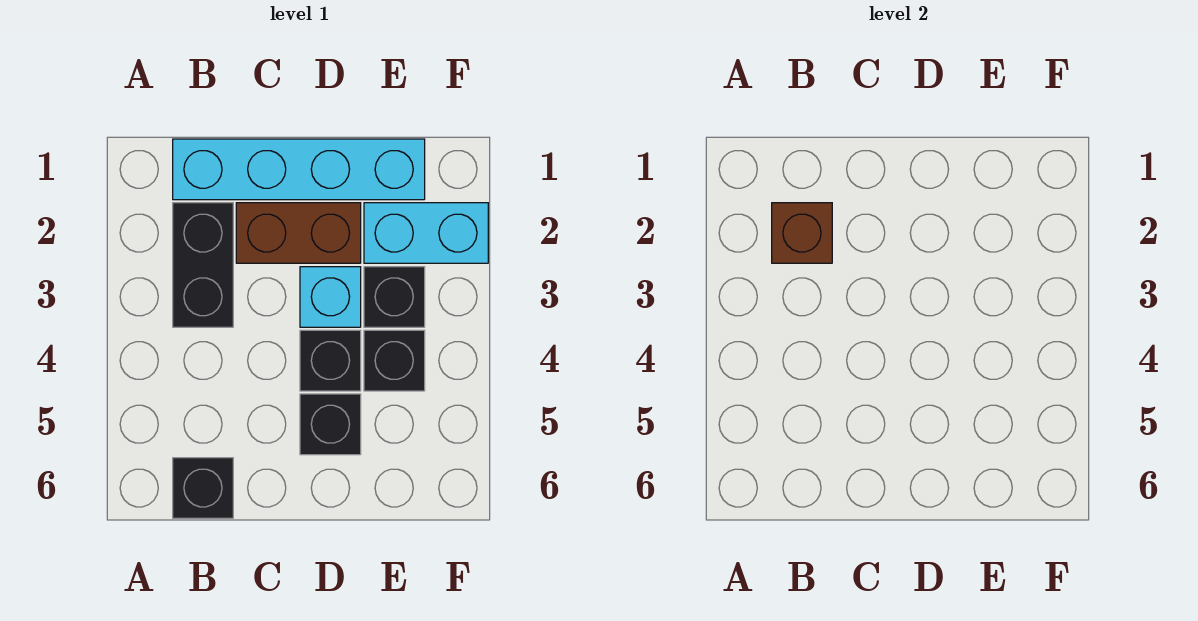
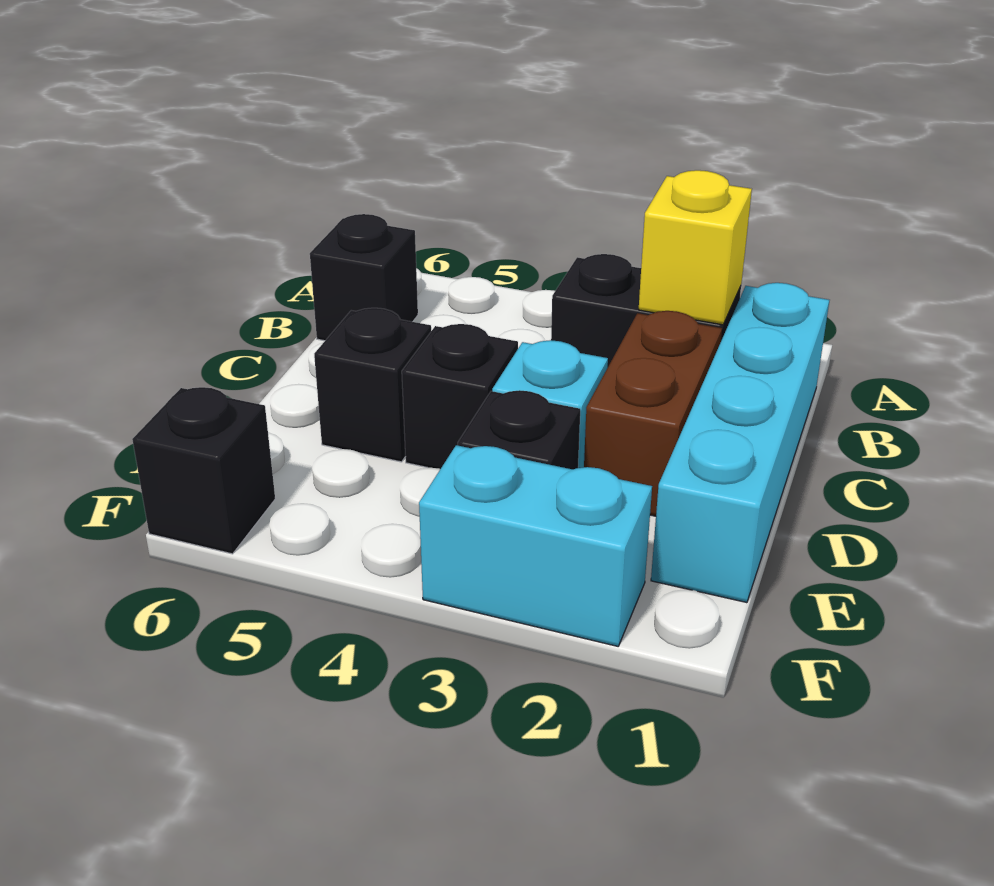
brown 1x1 brick [772,203,832,263] -> yellow 1x1 brick [639,170,752,325]
cyan 1x2 brick [364,203,488,263] -> cyan 1x2 brick turned to [419,445,652,646]
black 1x1 brick [364,330,425,391] -> black 1x1 brick moved to [132,387,275,554]

